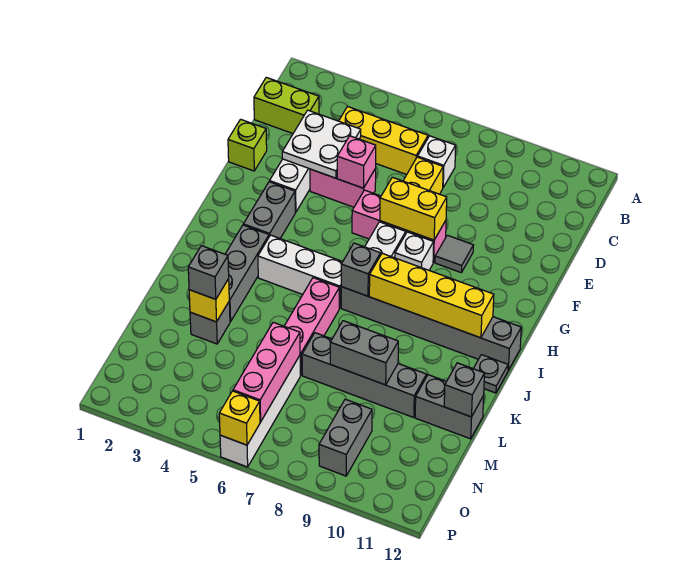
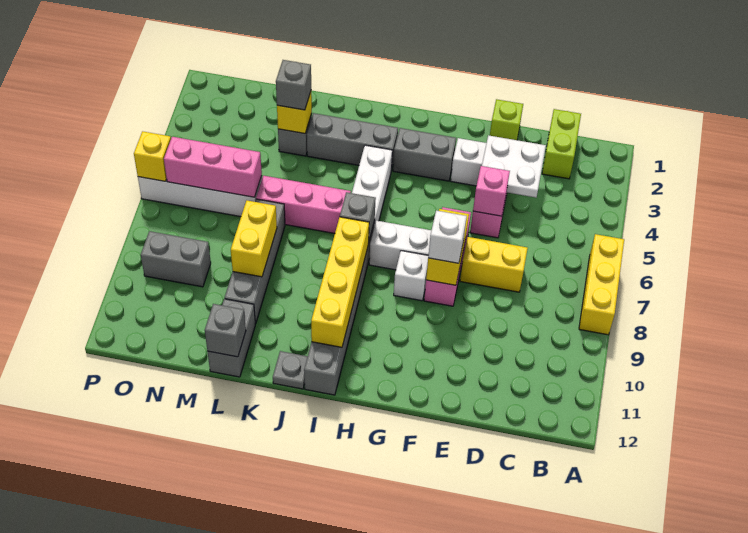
yellow 1x3 brick [339,106,428,175] -> yellow 1x3 brick moved to [579,234,624,335]
white 1x1 brick [418,136,456,187] -> white 1x1 brick moved to [428,211,467,263]
grey 1x1 tile [435,235,474,273] -> none
grey 1x2 brick [330,321,398,385] -> yellow 1x2 brick [231,200,277,277]

